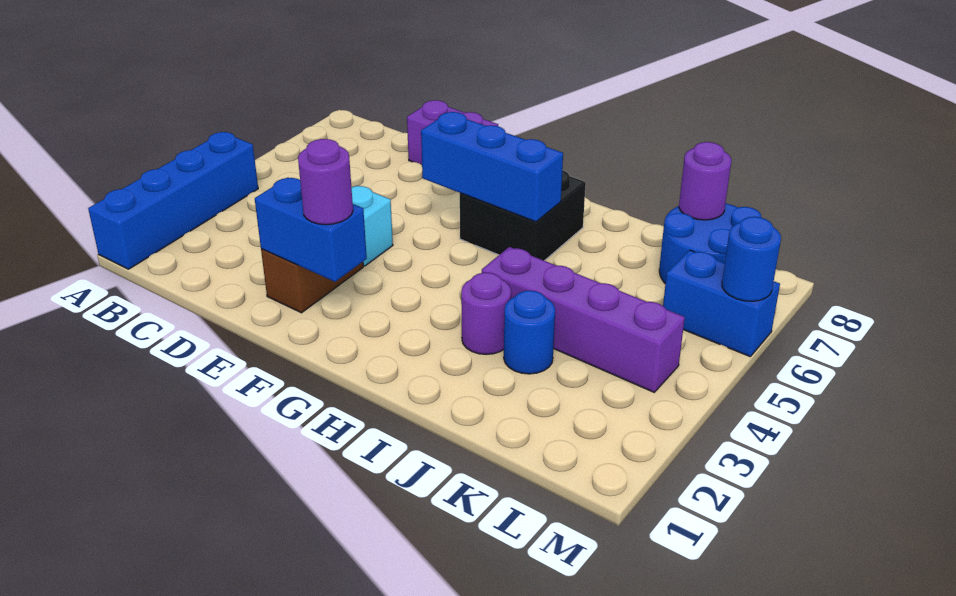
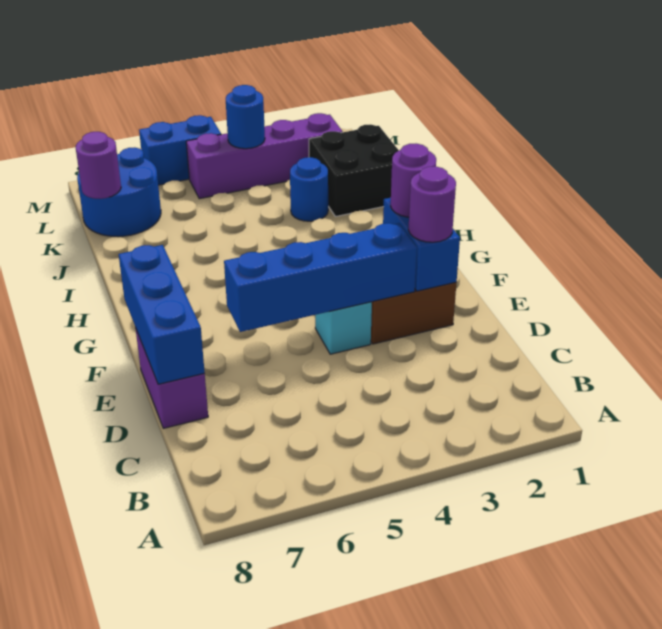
blue 1x4 brick [88,132,258,269] -> blue 1x4 brick moved to [224,223,417,332]
blue 1x3 brick [421,112,563,222] -> blue 1x3 brick moved to [119,245,205,384]
black 2x2 brick [460,170,586,261] -> black 2x2 brick moved to [309,124,399,217]
purple 1x1 round brick [461,273,511,355] -> purple 1x1 round brick moved to [408,166,456,242]
purple 1x4 brick [482,247,685,392] -> purple 1x4 brick turned to [186,113,343,199]
blue 1x2 brick [663,250,780,356] -> blue 1x2 brick turned to [139,115,221,185]
blue 1x1 round brick [722,217,781,301] -> blue 1x1 round brick moved to [226,85,265,149]

